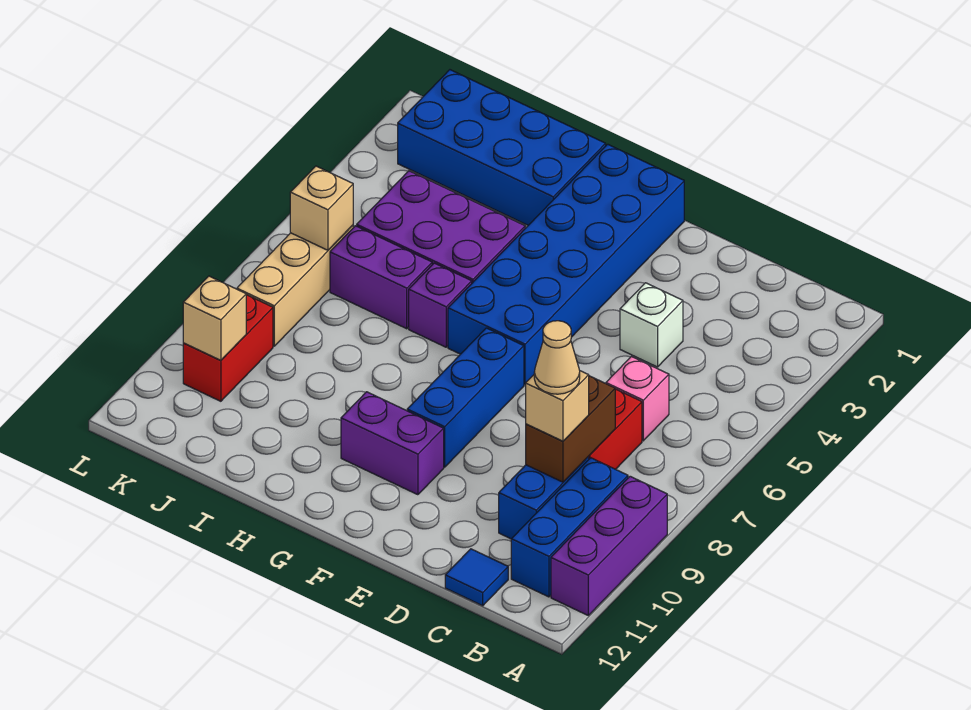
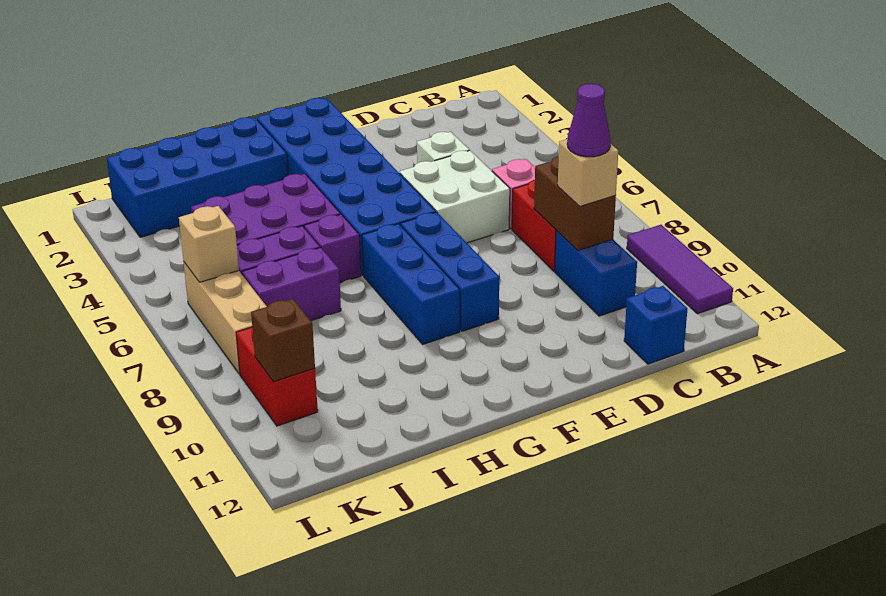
purple 1x3 brick [551,476,667,615] -> purple 1x3 tile [627,225,733,314]
blue 1x3 brick [511,458,628,597] -> blue 1x3 brick moved to [362,224,460,344]
tan 1x1 cone [534,321,580,394] -> purple 1x1 cone [567,84,611,157]
blue 1x1 tile [445,549,508,606] -> blue 1x1 brick [624,286,687,364]
none -> white 2x2 brick [400,150,510,243]
purple 1x2 brick [341,392,444,495] -> purple 1x2 brick moved to [242,247,341,321]
tan 1x1 brick [183,276,246,361] -> brown 1x1 brick [251,299,315,382]

